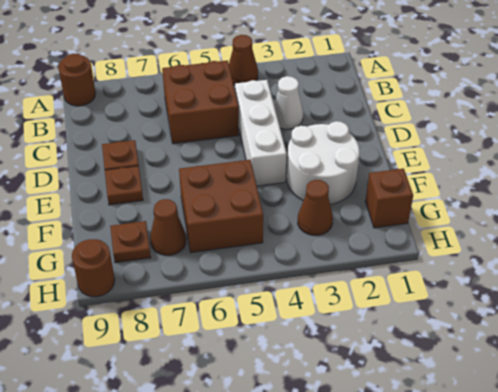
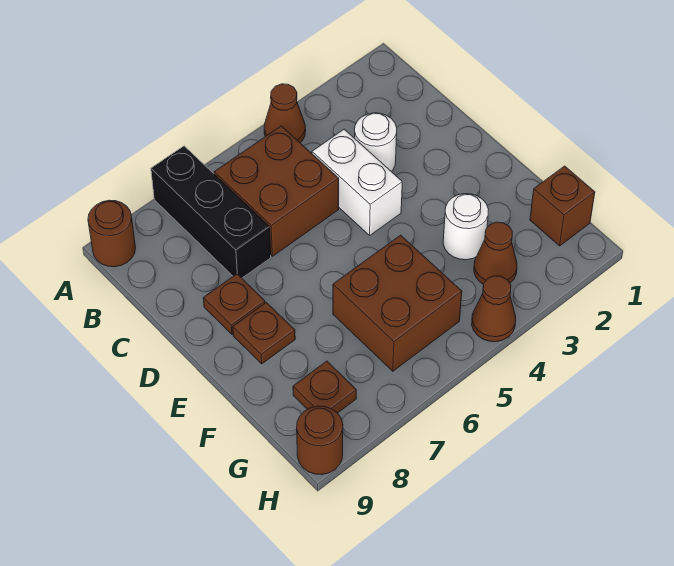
none -> black 1x3 brick [151,146,271,278]
white 1x1 cone [274,76,303,129] -> white 1x1 round brick [355,113,397,172]
white 1x3 brick [235,80,287,186] -> white 1x2 brick [312,129,402,235]
white 2x2 round brick [287,121,359,204] -> white 1x1 round brick [443,194,488,260]
brown 1x1 cone [150,199,186,255] -> brown 1x1 cone moved to [472,276,516,342]

